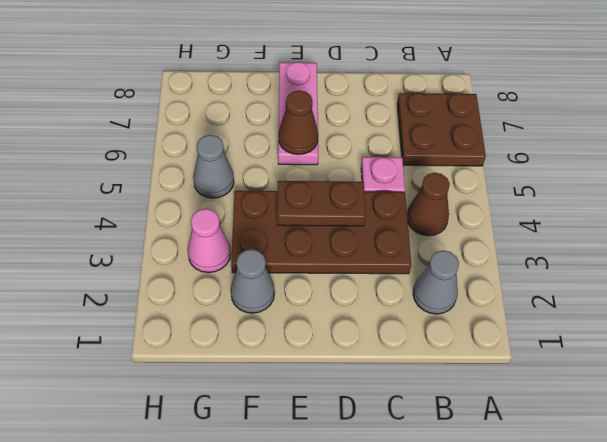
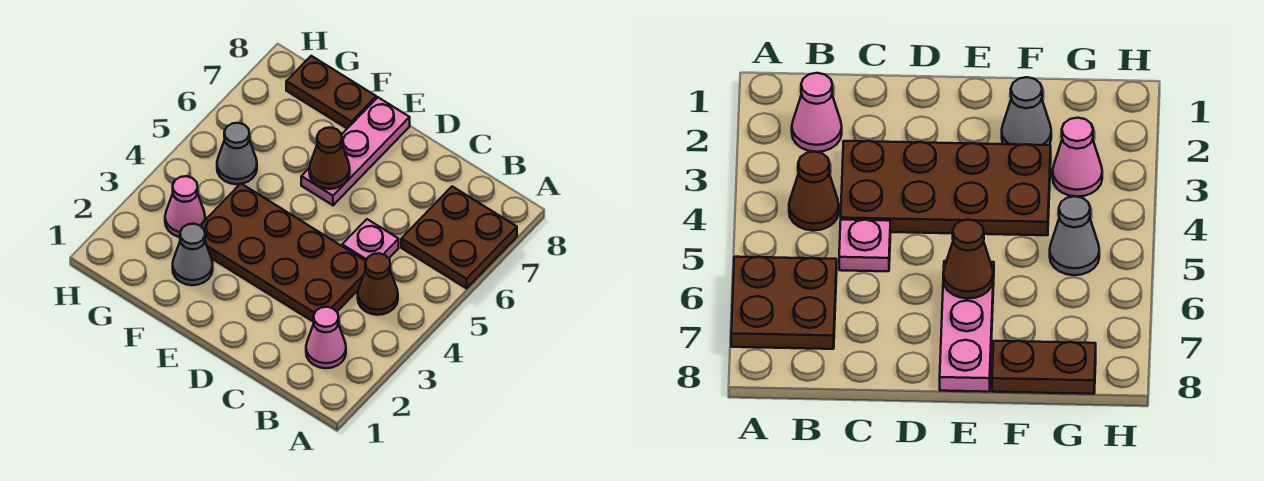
grey 1x1 cone [413,250,459,314] -> pink 1x1 cone [306,307,346,368]
brown 1x2 plate [277,181,365,226] -> brown 1x2 plate moved to [286,56,376,128]

